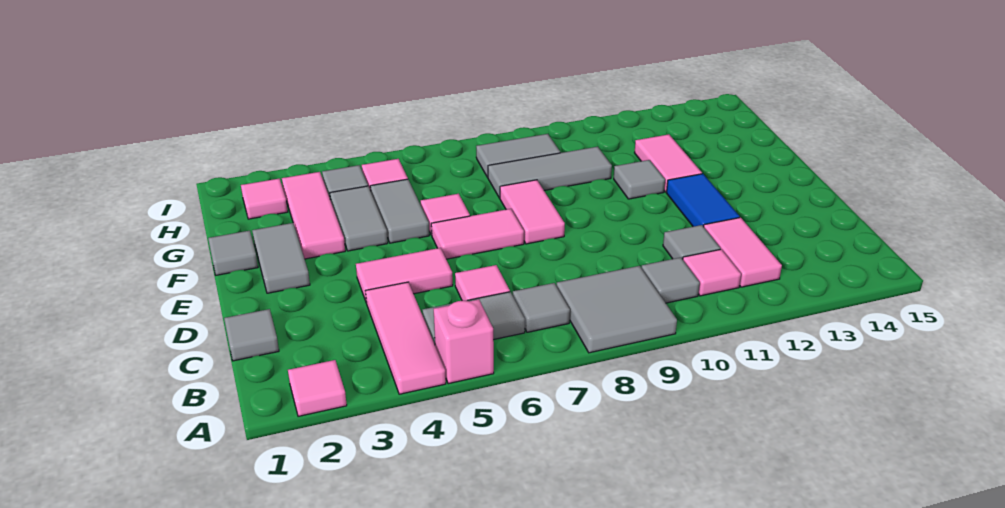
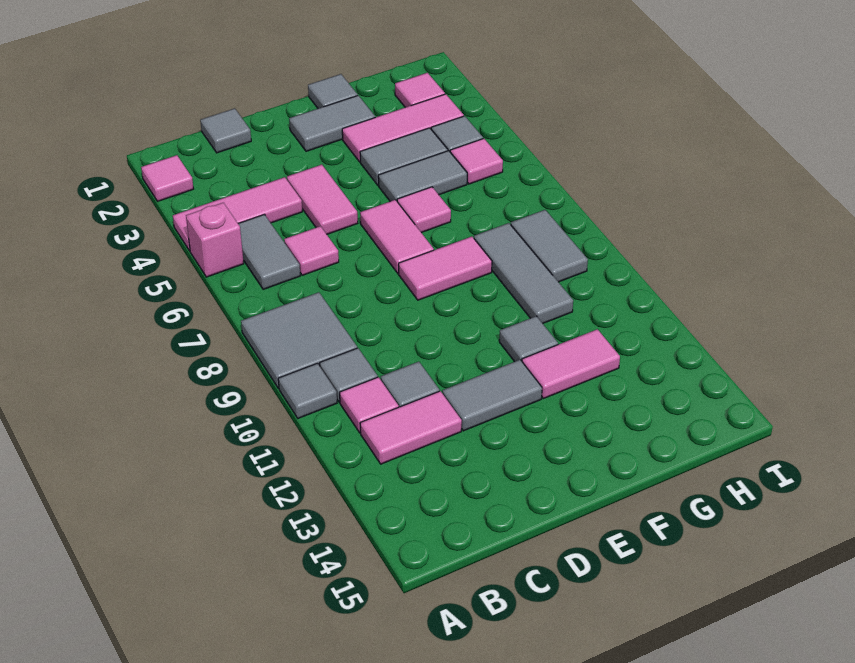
grey 1x1 tile [513,283,570,332] -> grey 1x1 tile moved to [278,363,337,418]
blue 1x2 tile [667,174,740,227] -> grey 1x2 tile [442,360,542,431]

